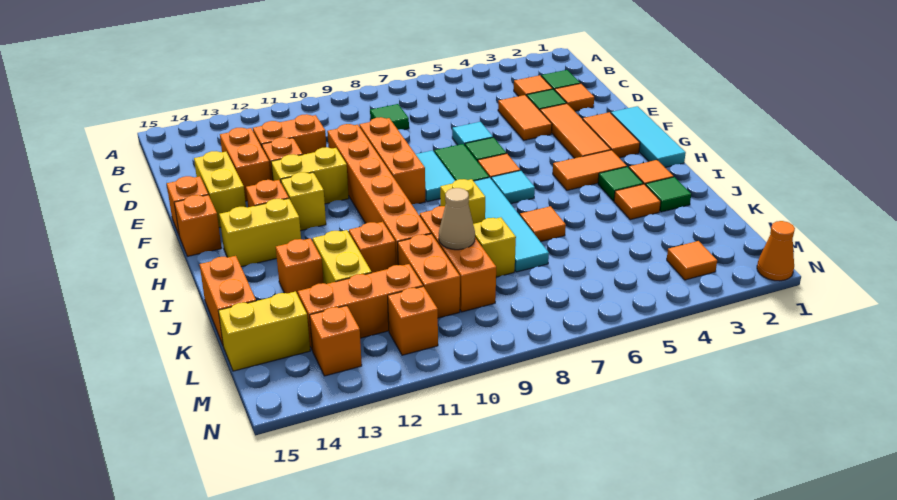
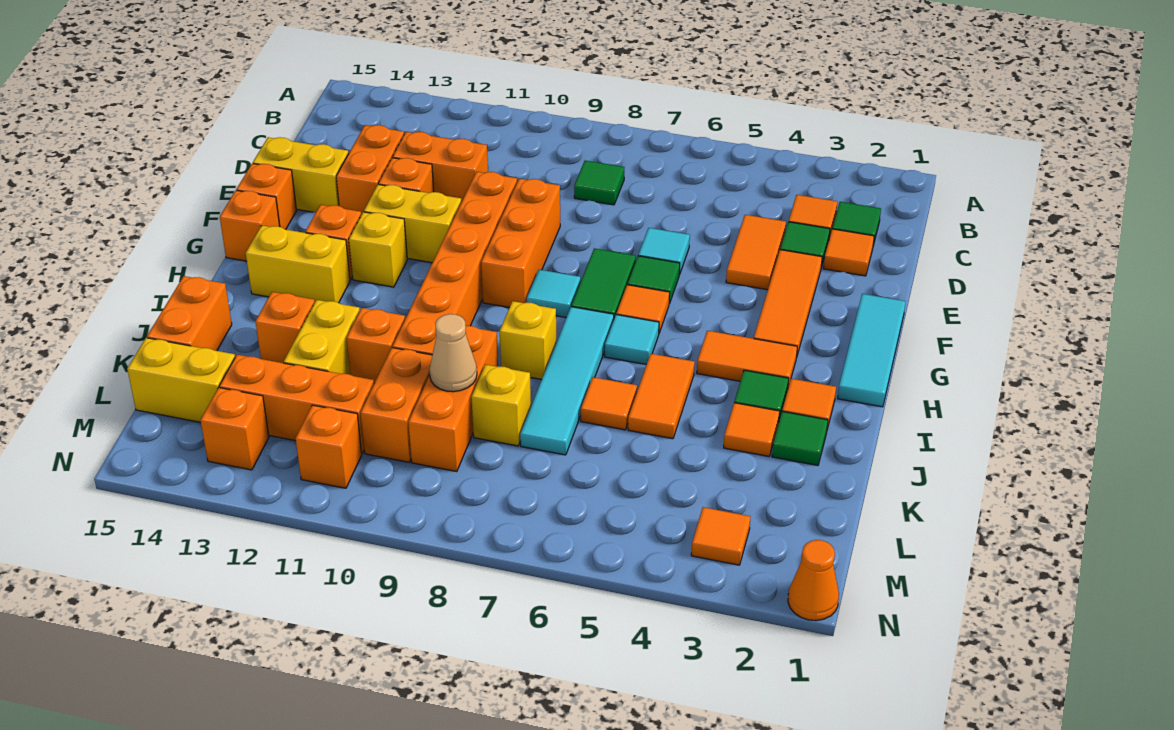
yellow 1x2 brick [194,151,246,228] -> yellow 1x2 brick turned to [253,137,349,213]
orange 1x2 tile [583,112,640,158] -> orange 1x2 tile moved to [628,354,695,439]
cyan 1x2 tile [416,150,455,202] -> cyan 1x1 tile [527,270,580,317]

